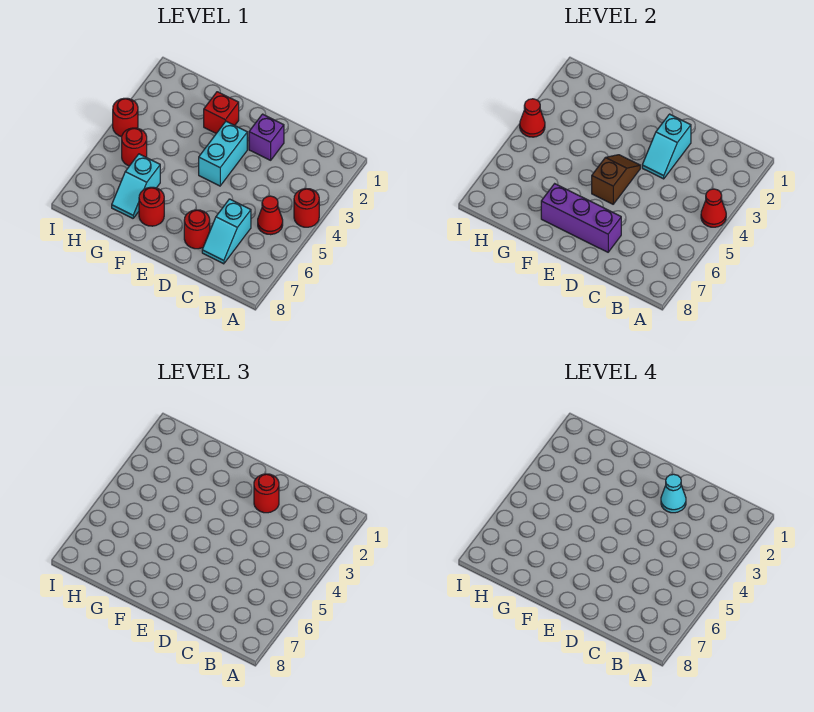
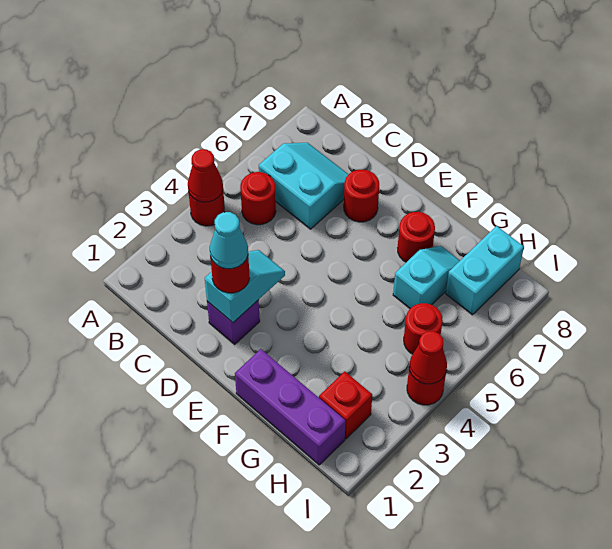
red 1x1 cone [258,196,283,235] -> red 1x1 round brick [240,172,276,225]
cyan 1x2 slope [202,199,251,264] -> cyan 2x2 slope [259,143,349,229]
purple 1x3 brick [541,184,621,252] -> purple 1x3 brick moved to [235,349,346,465]
cyan 1x2 brick [199,121,247,186] -> cyan 1x2 brick moved to [446,226,524,315]
brown 1x2 slope [592,155,640,204] -> none
red 1x1 brick [204,92,239,133] -> red 1x1 brick moved to [319,371,372,439]

